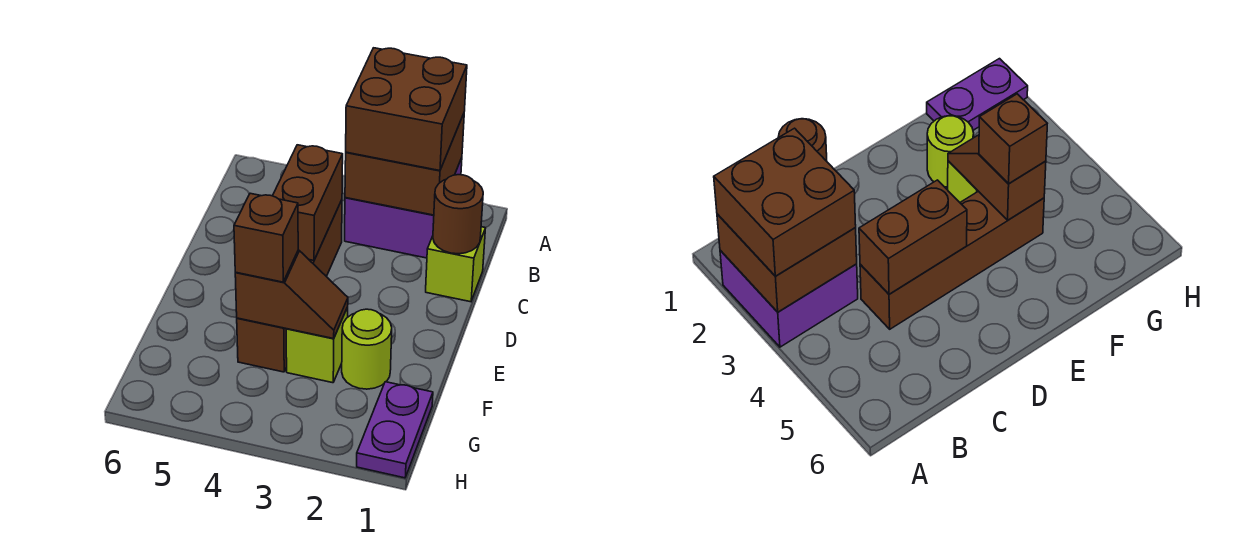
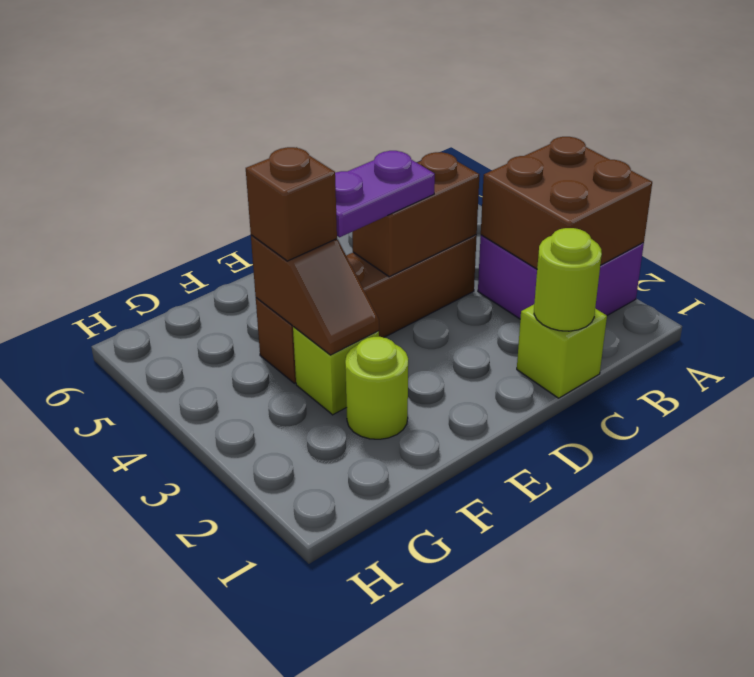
brown 2x2 brick [346,48,467,171] -> none
brown 1x1 round brick [433,175,483,254] -> lime 1x1 round brick [534,228,602,331]
purple 1x2 plate [357,382,433,478] -> purple 1x2 plate moved to [335,151,435,237]

